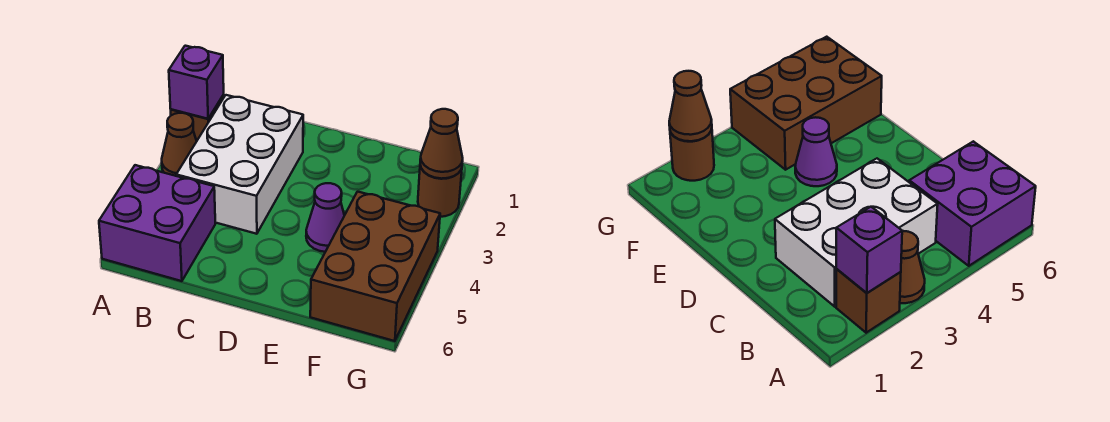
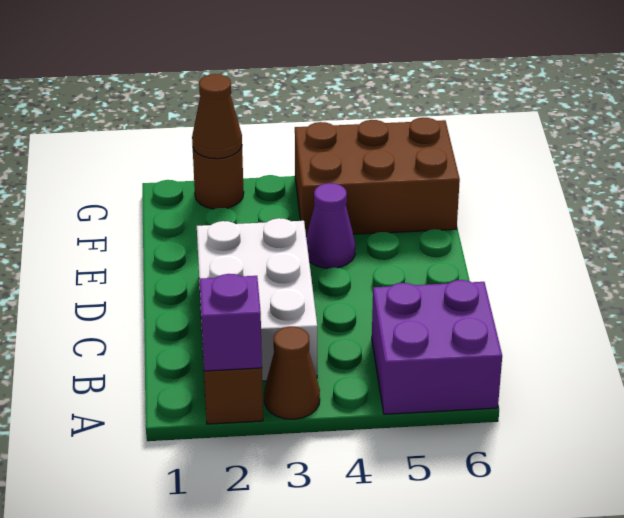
white 2x3 brick [176,95,303,234] -> white 2x3 brick turned to [197,218,317,381]

